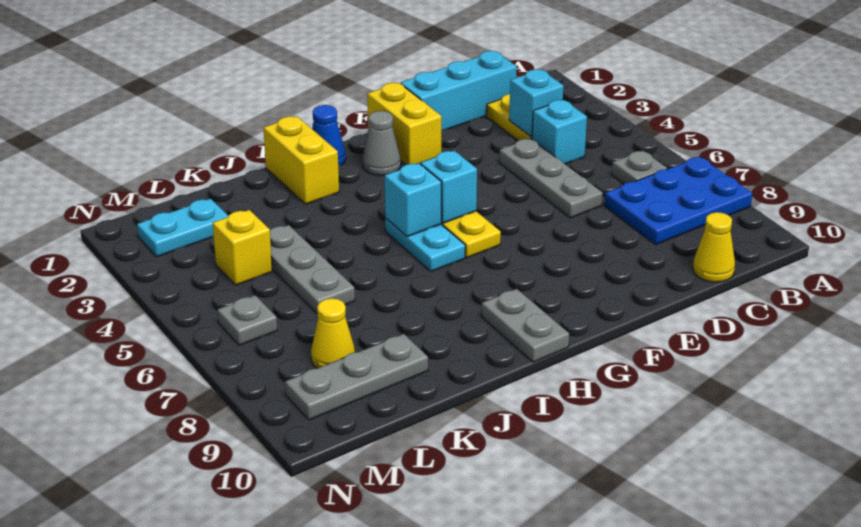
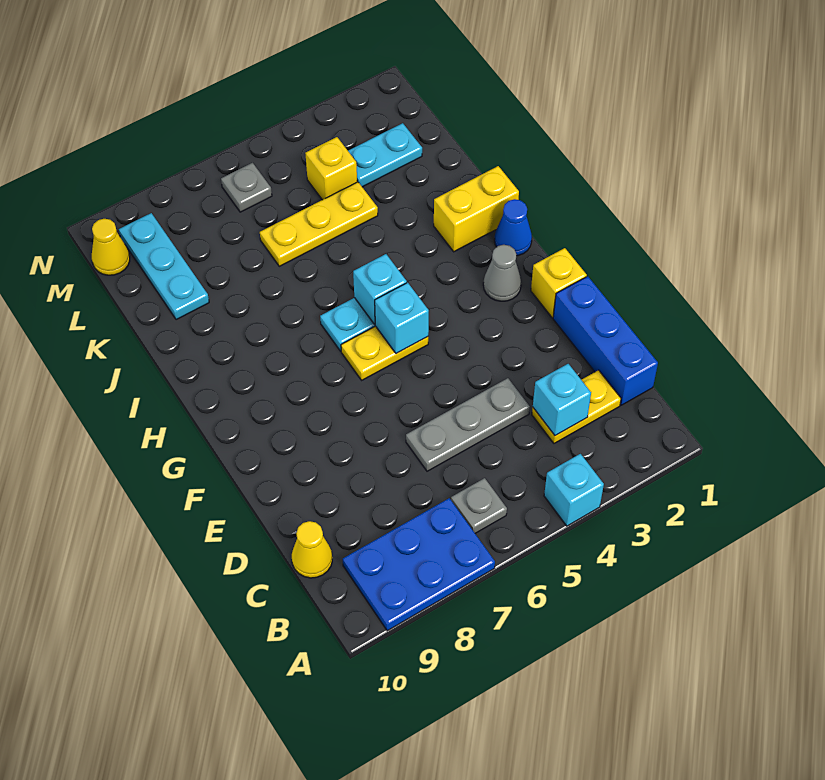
blue 2x3 plate [605,157,753,244] -> blue 2x3 plate turned to [343,498,495,631]
cyan 1x3 brick [401,51,517,130] -> blue 1x3 brick [553,276,658,405]
cyan 1x1 brick [532,100,587,164] -> cyan 1x1 brick moved to [544,454,604,526]
yellow 1x2 brick [367,83,441,165] -> yellow 1x1 brick [531,248,587,318]
grey 1x2 plate [481,289,569,362] -> none
grey 1x3 plate [270,225,355,313] -> yellow 1x3 plate [260,182,378,266]
grey 1x3 plate [285,334,428,420] -> cyan 1x3 plate [119,213,209,320]
cyan 1x2 plate [137,199,228,257] -> cyan 1x2 plate turned to [348,123,422,187]
yellow 1x1 cone [311,298,355,368] -> yellow 1x1 cone moved to [92,219,130,275]

